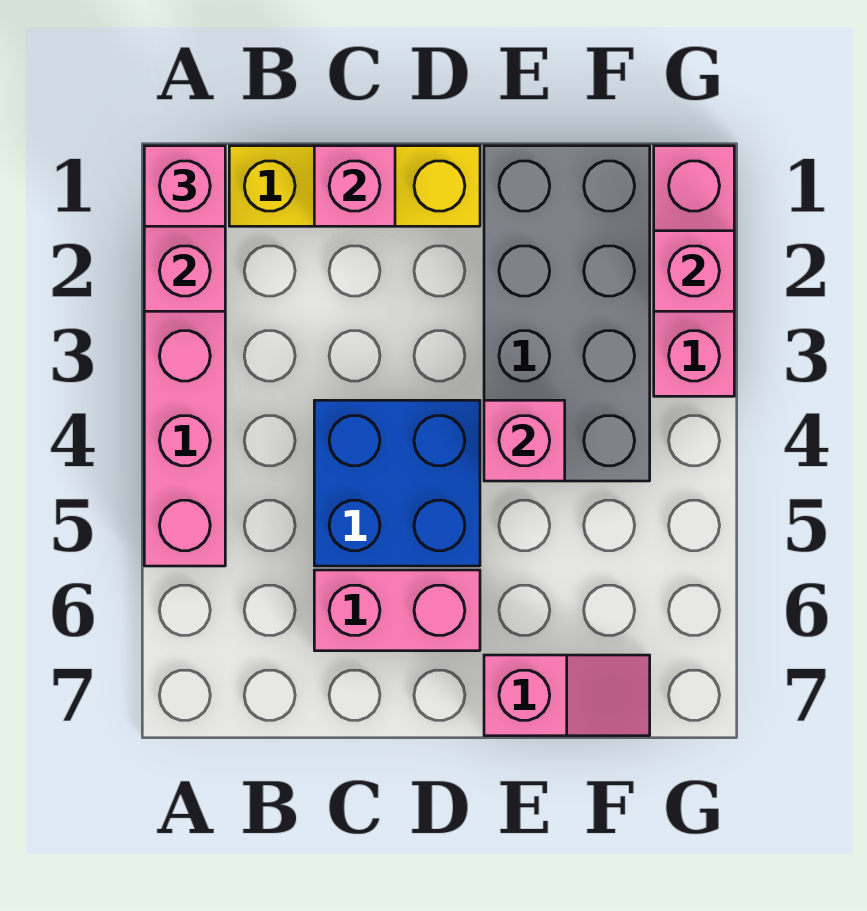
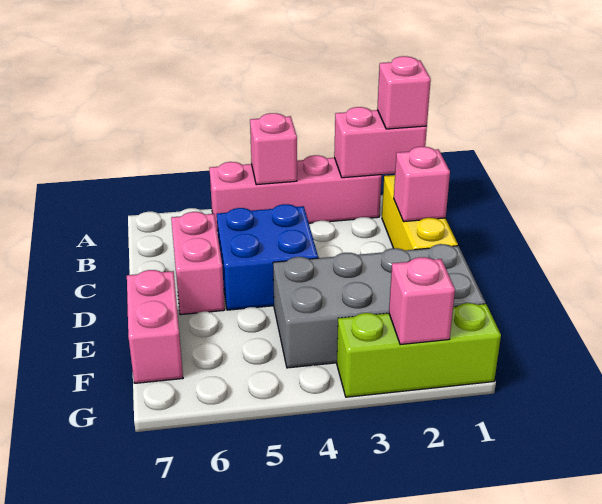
pink 1x1 brick [484,400,565,481] -> pink 1x1 brick moved to [250,113,297,185]
pink 1x2 slope [484,655,650,736] -> pink 1x2 brick [127,270,183,383]
pink 1x3 brick [654,146,734,396] -> lime 1x3 brick [337,303,501,397]

